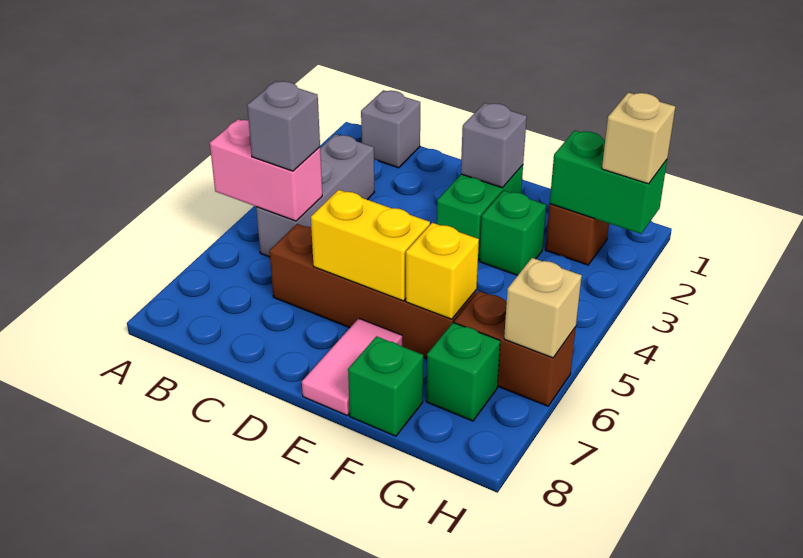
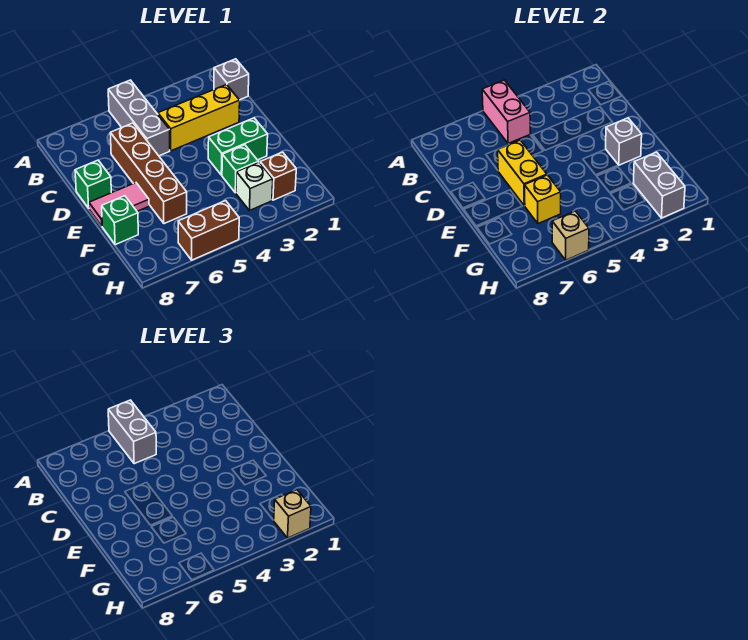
grey 1x3 brick [256,134,374,257] -> grey 1x3 brick turned to [108,80,170,156]
grey 1x1 brick [247,81,320,171] -> grey 1x2 brick [108,400,156,464]
none -> yellow 1x3 brick [158,85,240,151]
green 1x2 brick [550,131,667,234] -> grey 1x2 brick [633,152,685,218]
none -> white 1x1 brick [236,162,273,211]
brown 1x2 brick [454,291,576,406] -> brown 1x2 brick turned to [178,201,239,260]
green 1x1 brick [426,323,500,421] -> green 1x1 brick moved to [75,160,111,208]

